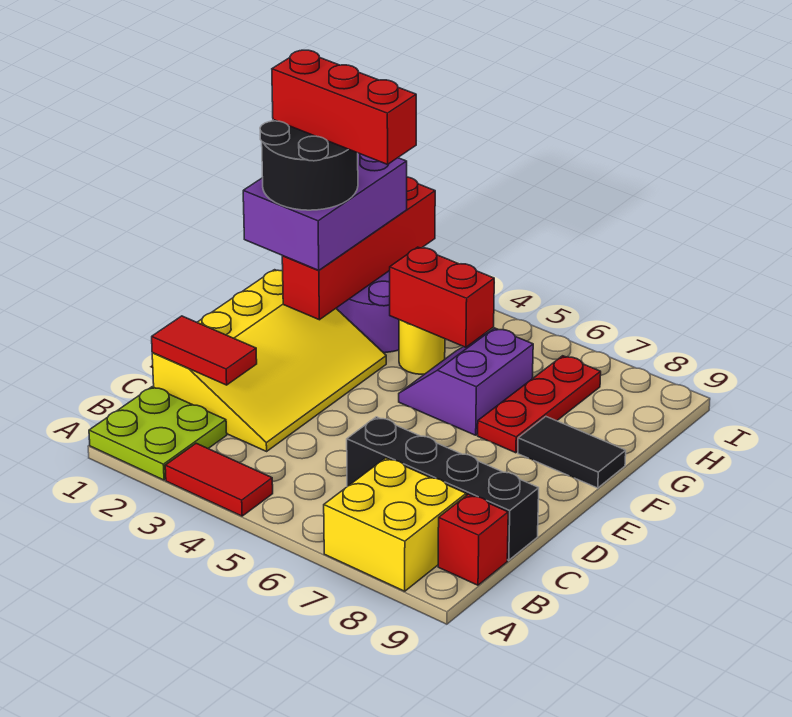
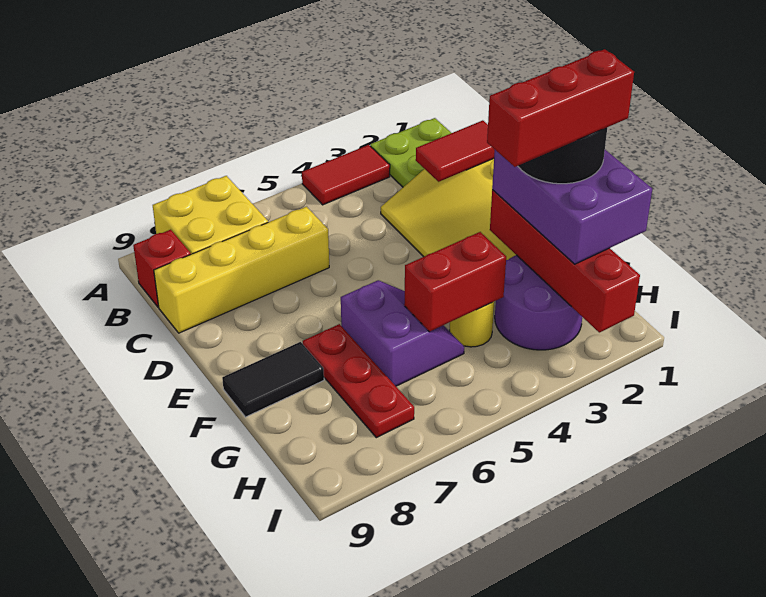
black 1x4 brick [347,417,539,560] -> yellow 1x4 brick [154,207,329,333]

